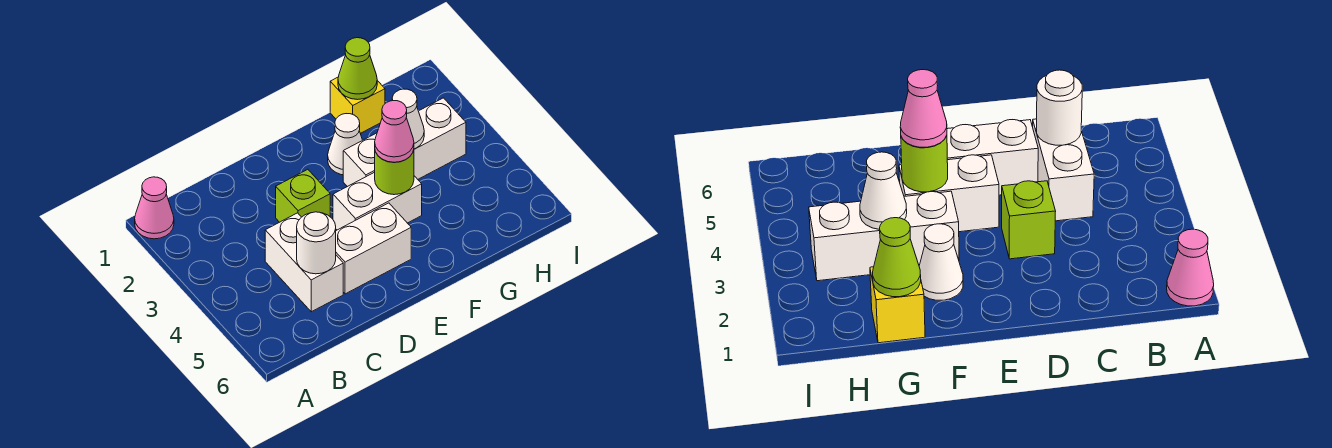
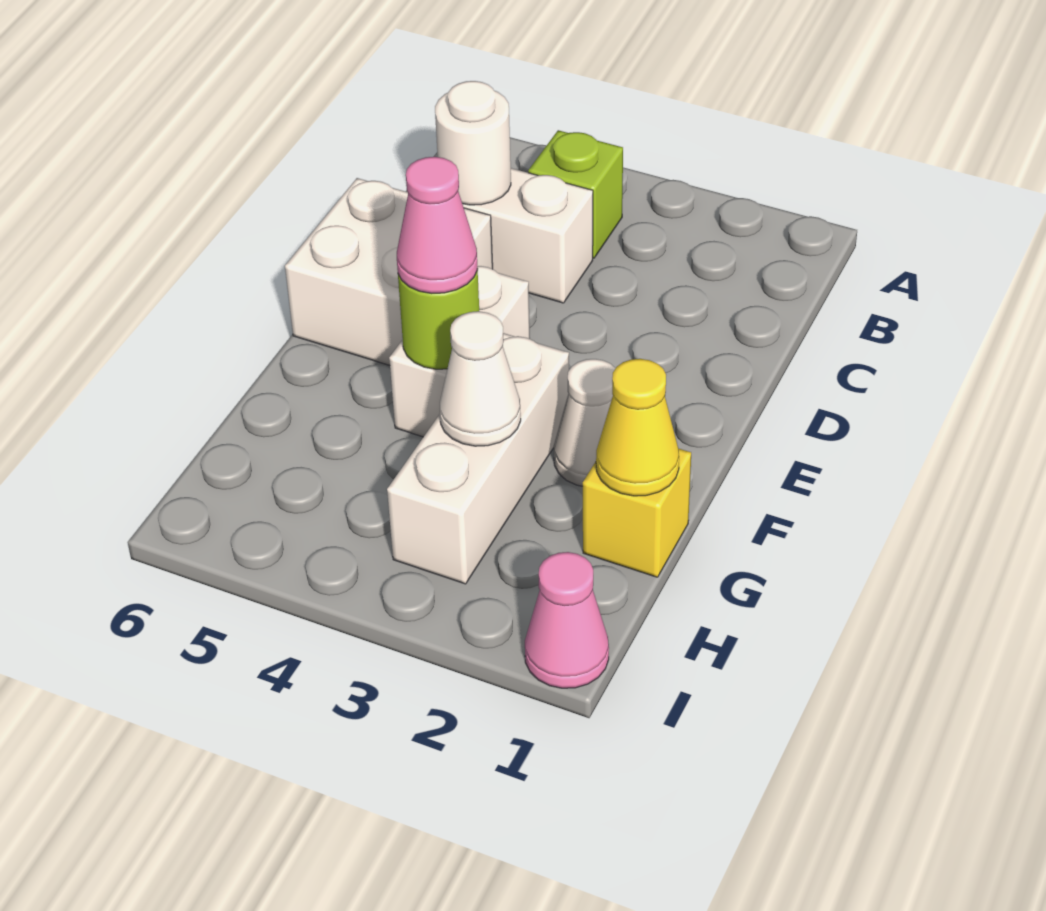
pink 1x1 cone [135,177,174,239] -> pink 1x1 cone moved to [525,552,609,688]
lime 1x1 brick [276,169,330,222] -> lime 1x1 brick moved to [528,130,623,258]
white 1x2 brick [336,203,411,294] -> white 2x2 brick [285,178,493,365]
lime 1x1 cone [338,38,377,100] -> yellow 1x1 cone [596,359,679,496]

